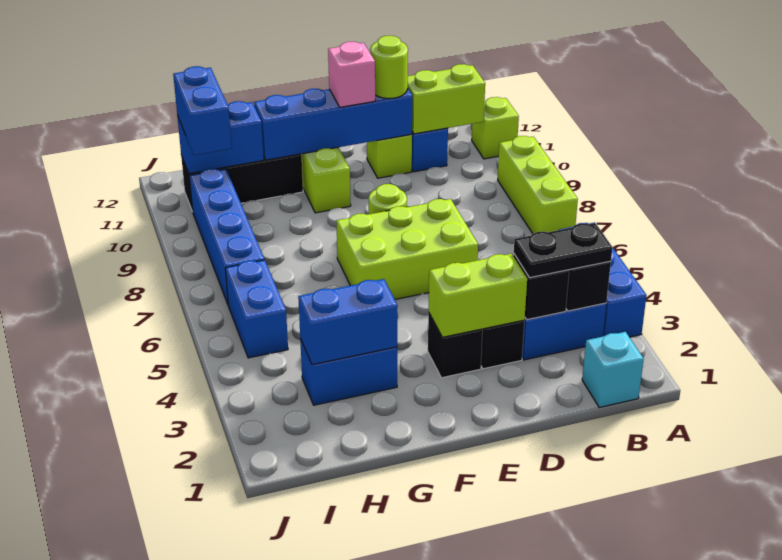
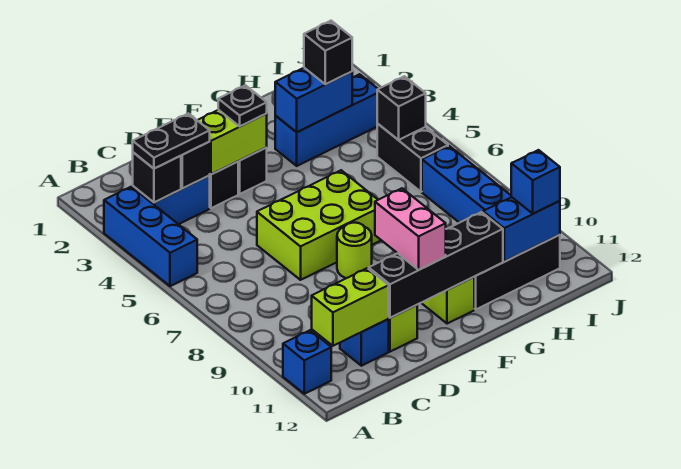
lime 1x3 brick [498,136,578,234] -> none
lime 1x1 brick [472,97,519,159] -> blue 1x1 brick [283,330,331,394]
cyan 1x1 brick [582,332,644,408] -> none
blue 1x4 brick [254,89,412,160] -> black 1x4 brick [369,212,503,318]
lime 1x1 round brick [370,36,408,99] -> none
none -> black 1x1 plate [218,85,267,126]
pink 1x1 brick [328,42,375,107] -> pink 1x2 brick [375,188,446,270]
blue 1x2 brick [300,339,397,405] -> blue 1x3 brick [275,74,378,166]
none -> black 1x1 brick [304,21,352,84]
blue 1x2 brick [225,260,288,358] -> black 1x2 brick [377,124,448,192]
none -> black 1x1 brick [377,76,426,140]
blue 1x2 brick [173,66,232,155] -> blue 1x1 brick [511,150,560,214]

